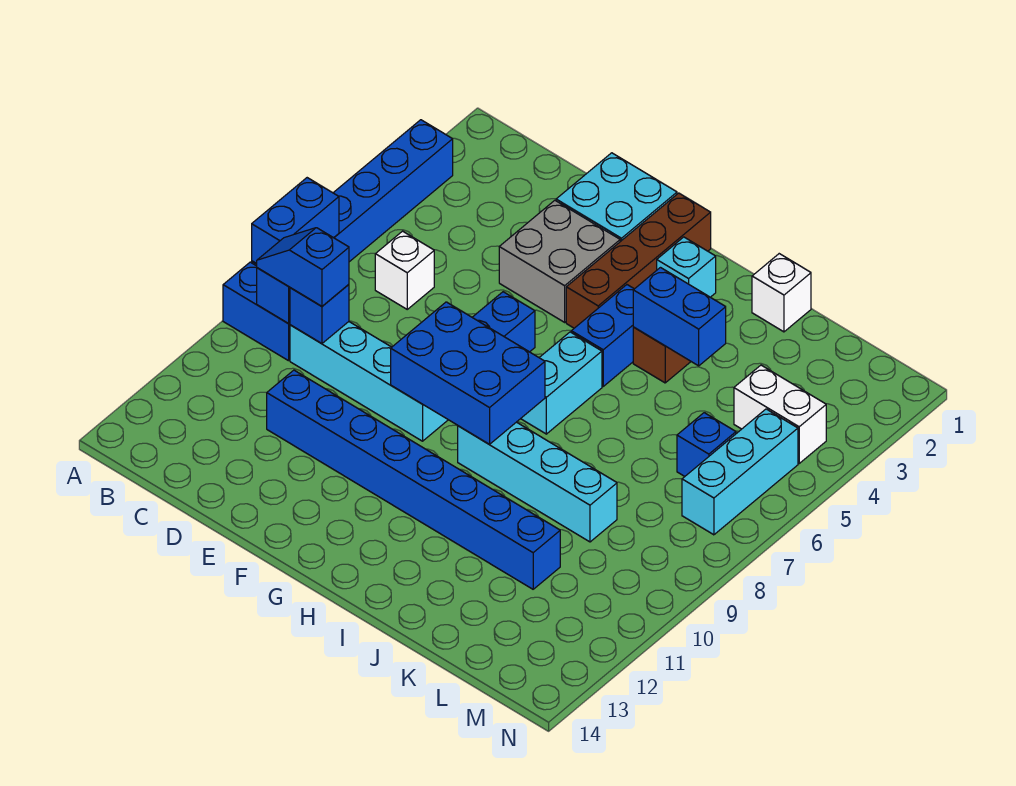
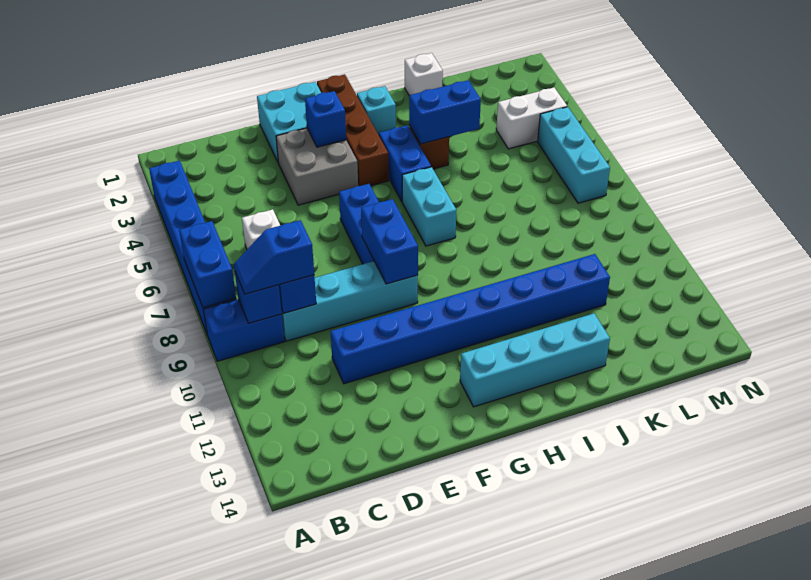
blue 2x3 brick [391,302,545,444] -> blue 1x2 brick [361,199,418,284]
cyan 1x4 brick [458,422,617,542] -> cyan 1x4 brick moved to [460,313,610,407]
blue 1x1 brick [677,413,736,476] -> blue 1x1 brick moved to [305,91,346,147]

